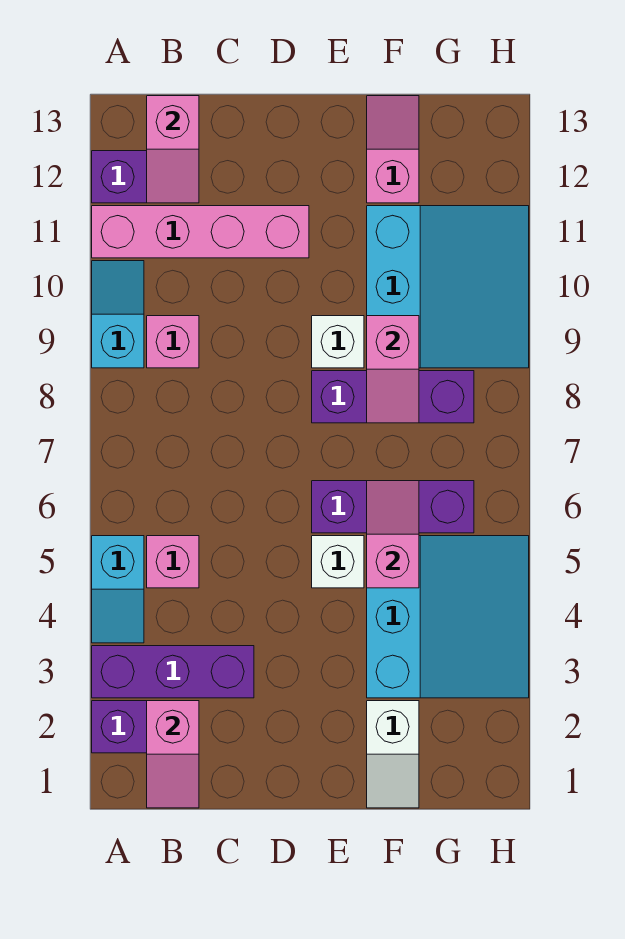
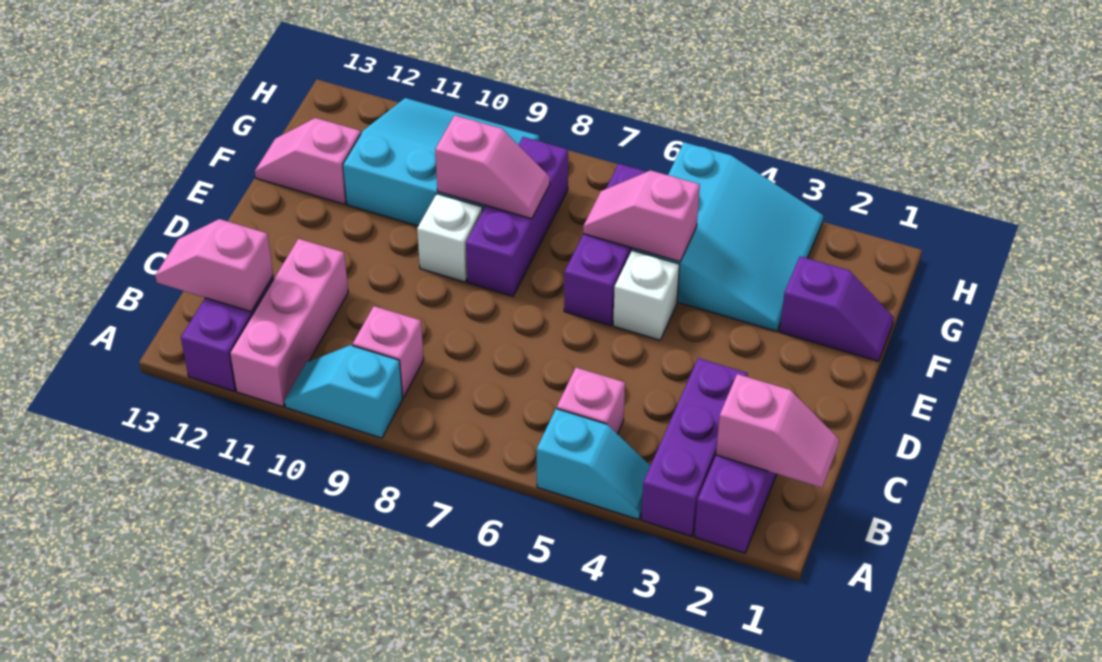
pink 1x4 brick [92,206,309,258] -> pink 1x3 brick [230,239,348,407]
pink 1x2 slope [147,96,199,203] -> pink 1x2 slope turned to [155,219,273,312]
white 1x2 slope [367,701,419,808] -> purple 1x2 slope [780,256,894,361]
cyan 3x3 slope [367,536,529,698] -> cyan 3x3 slope turned to [633,142,824,331]

